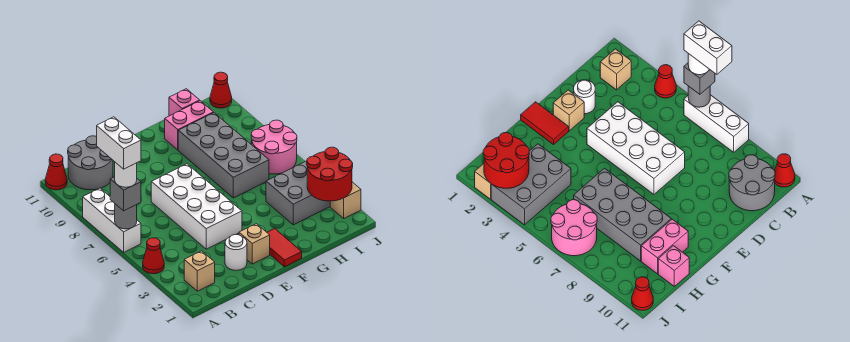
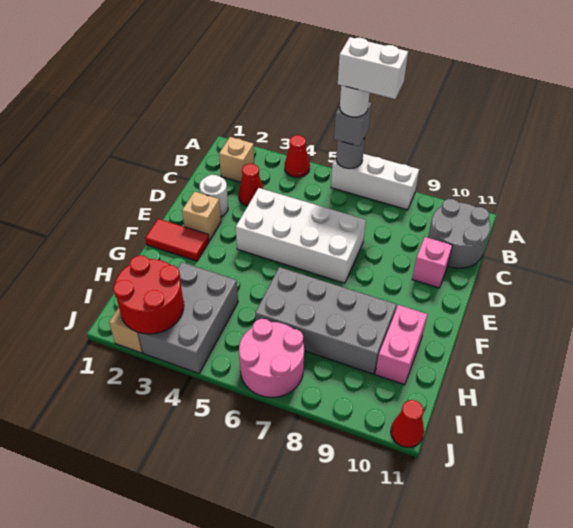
red 1x1 cone [45,154,67,190] -> red 1x1 cone moved to [239,164,263,206]
pink 1x1 brick [169,89,200,116] -> pink 1x1 brick moved to [412,237,452,288]

